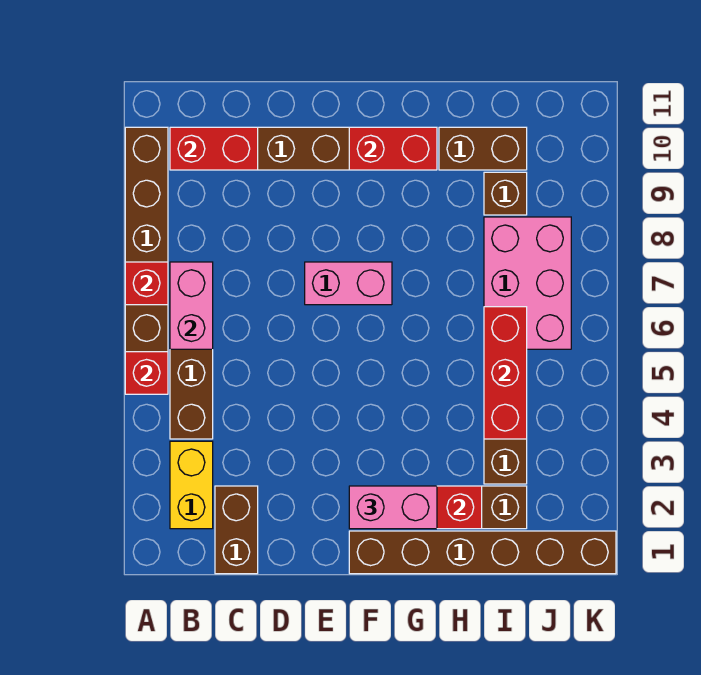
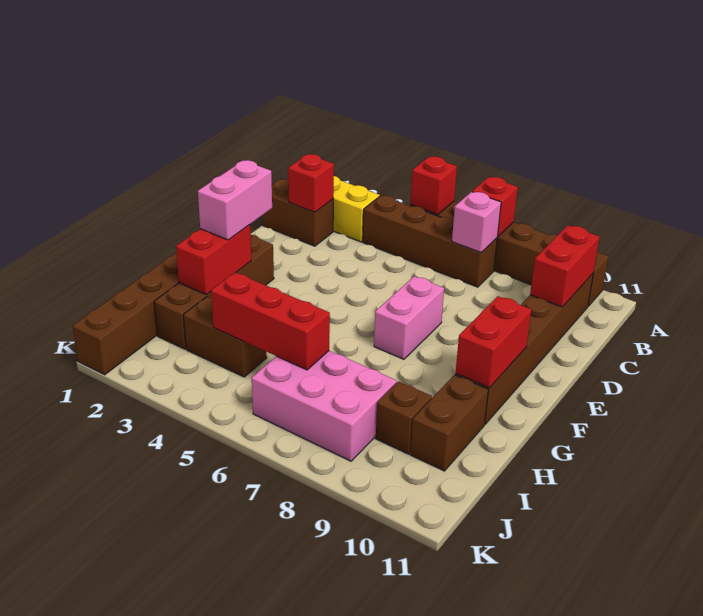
pink 1x2 brick [170,262,213,349] -> pink 1x1 brick [452,192,501,253]
none -> red 1x1 brick [288,154,334,212]

